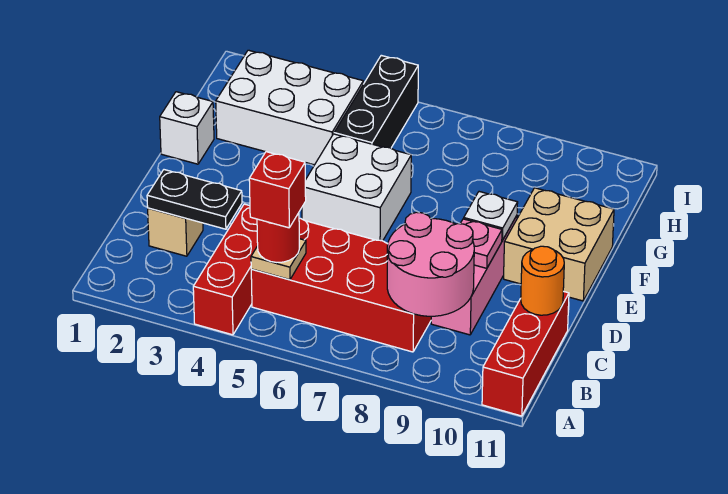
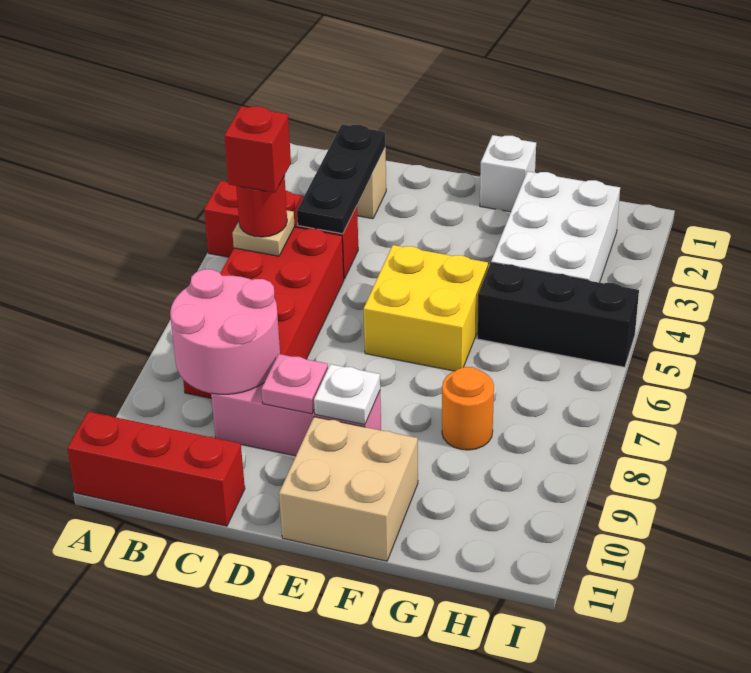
black 1x2 plate [147,170,242,229] -> black 1x3 plate [297,124,385,234]
orange 1x1 round brick [521,246,564,315] -> orange 1x1 round brick moved to [442,367,494,450]
white 2x2 brick [302,134,411,241] -> yellow 2x2 brick [364,245,488,371]

